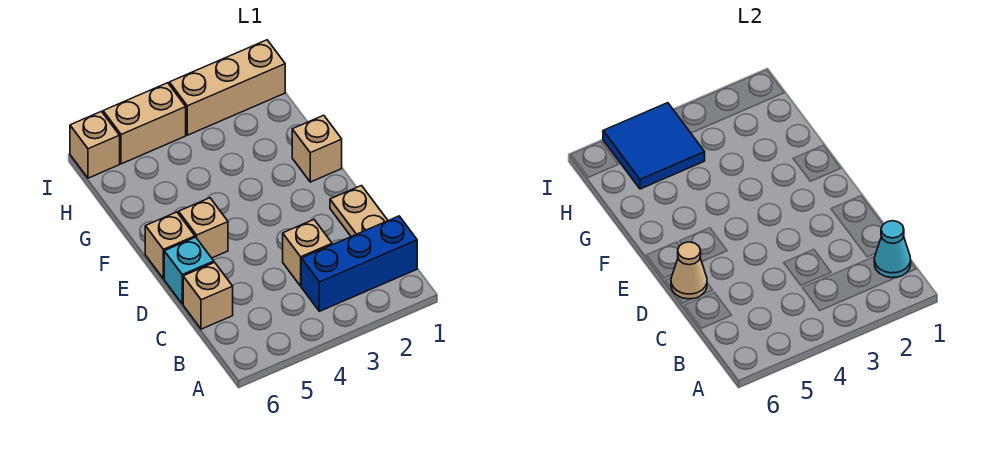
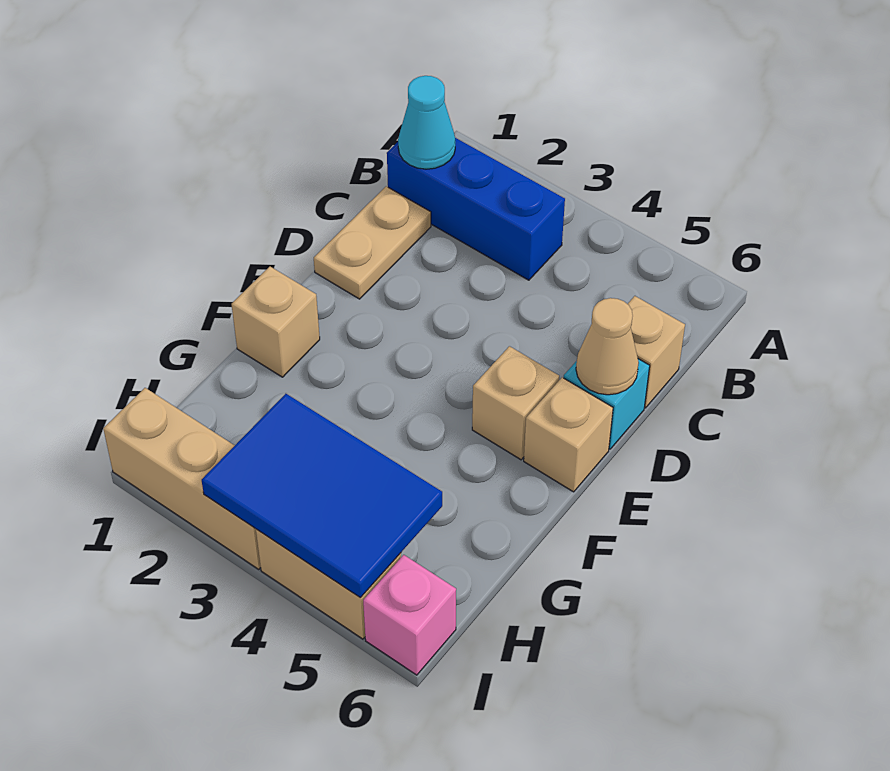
tan 1x1 brick [283,220,332,286] -> none
blue 2x2 tile [603,103,705,189] -> blue 2x3 tile [202,394,442,597]
tan 1x1 brick [70,111,120,178] -> pink 1x1 brick [363,555,456,675]

